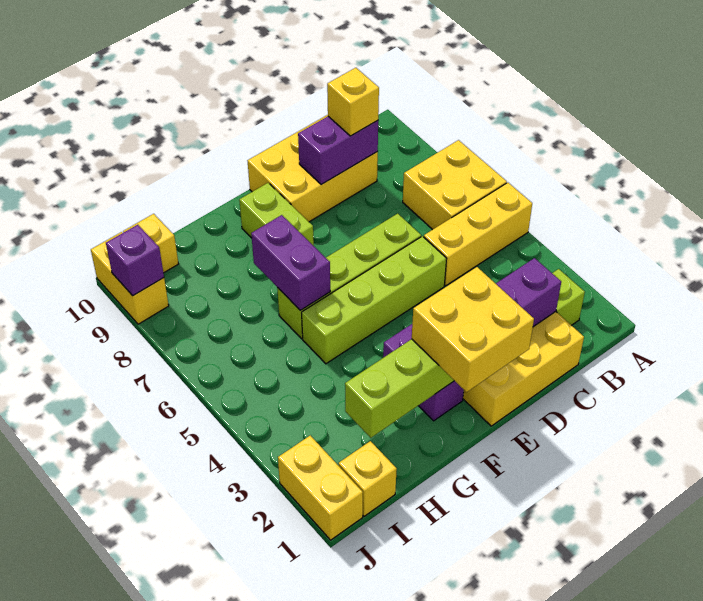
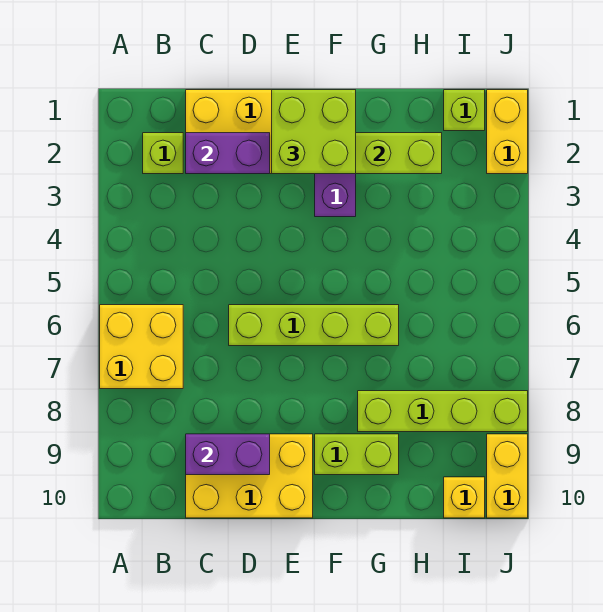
yellow 1x3 brick [424,183,532,286] -> none
yellow 1x1 brick [327,68,379,136] -> none
lime 1x4 brick [302,236,447,364] -> lime 1x4 brick moved to [358,391,528,432]
yellow 2x2 brick [412,267,534,392] -> lime 2x2 brick [272,90,356,174]
lime 1x2 brick [239,183,314,246] -> lime 1x2 brick turned to [315,434,399,475]
purple 1x2 brick [251,215,330,310] -> none
yellow 1x1 brick [338,441,397,516] -> lime 1x1 brick [444,90,485,131]
purple 1x1 brick [106,225,164,296] -> none

